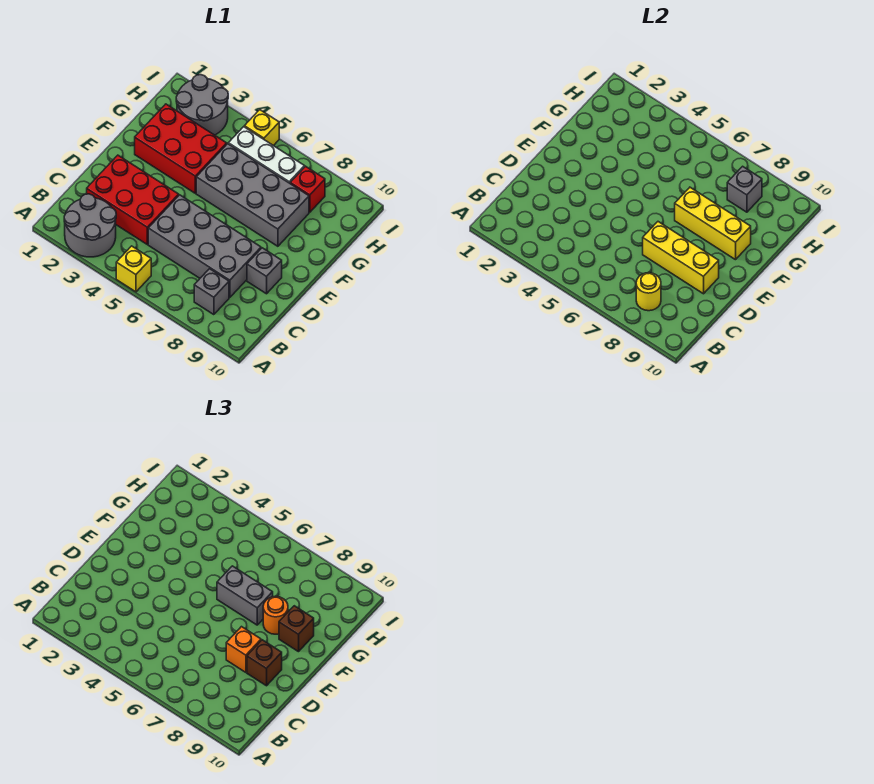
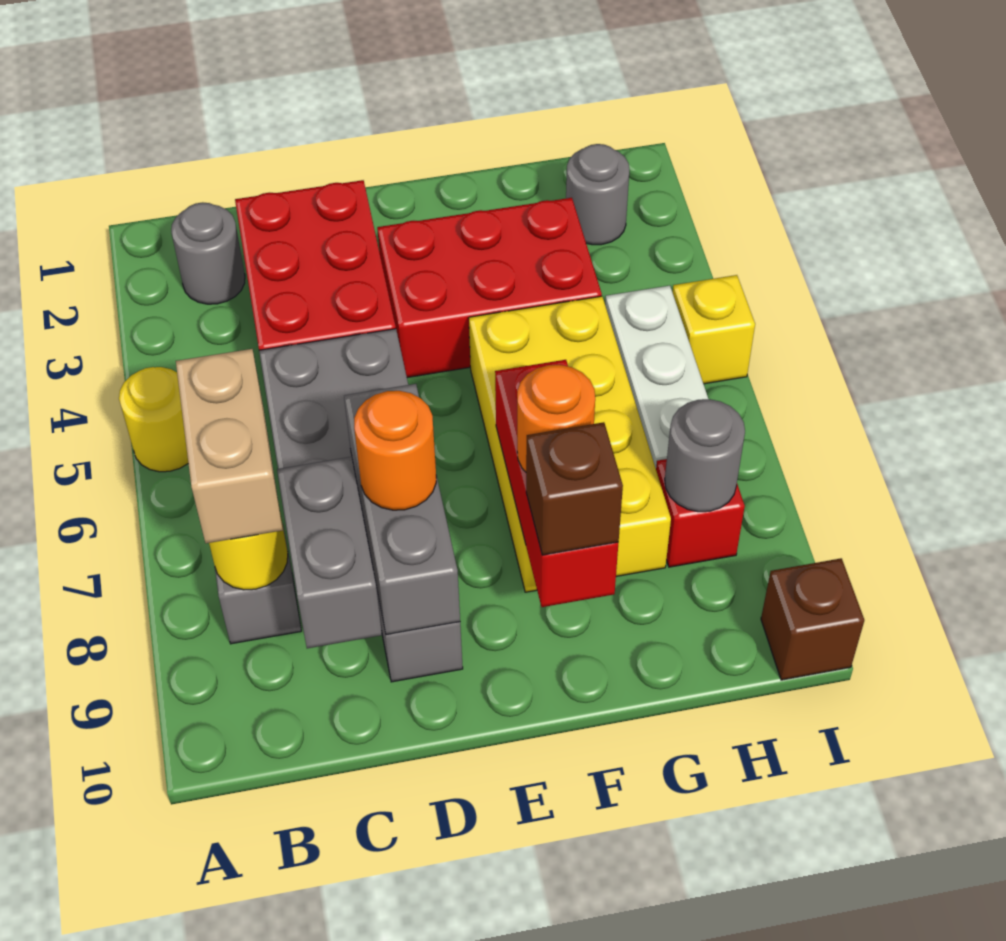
grey 2x2 round brick [64,194,116,257] -> grey 1x1 round brick [171,202,245,304]
yellow 1x1 brick [116,246,151,292] -> yellow 1x1 round brick [119,367,188,472]
none -> tan 1x2 brick [176,349,283,543]
yellow 1x3 brick [643,222,719,294] -> grey 1x3 brick [344,384,460,635]
orange 1x1 brick [226,627,261,672] -> orange 1x1 round brick [354,391,436,510]
brown 1x1 brick [247,640,282,686] -> brown 1x1 brick moved to [761,558,864,680]
red 2x3 brick [135,104,227,193] -> red 2x3 brick turned to [377,198,602,378]
grey 2x4 brick [196,144,309,246] -> yellow 2x4 brick [469,296,671,592]
grey 1x2 brick [217,566,273,625] -> grey 1x2 brick moved to [277,457,382,648]
yellow 1x3 brick [675,187,751,260] -> red 1x3 brick [495,360,618,607]
grey 2x2 round brick [176,75,228,135] -> grey 1x1 round brick [566,144,629,245]
grey 1x1 brick [727,166,762,212] -> grey 1x1 round brick [665,399,745,512]

